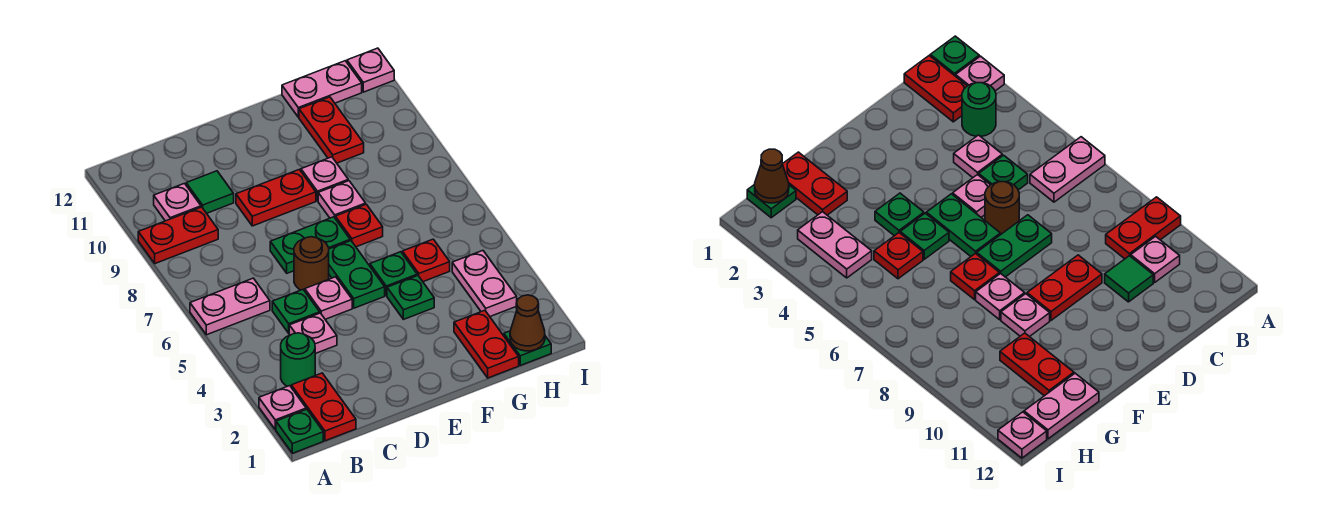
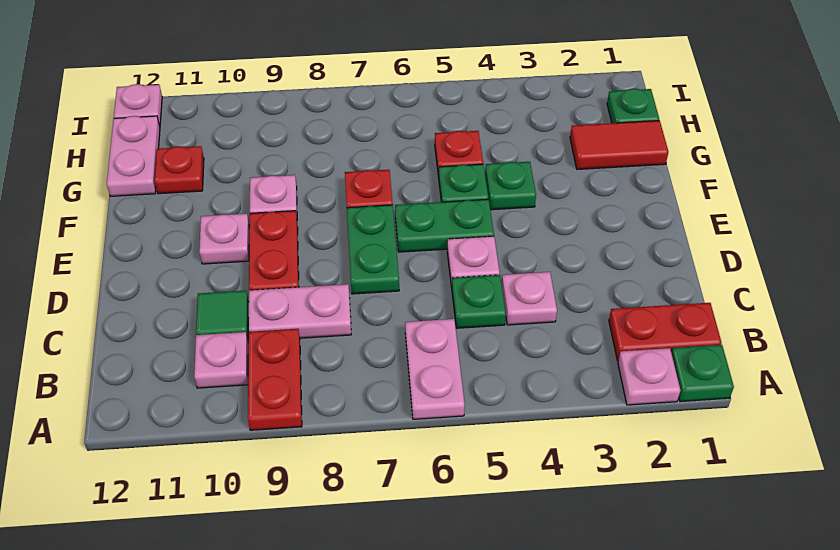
green 1x1 round brick [281,333,315,386] -> none
brown 1x1 round brick [294,237,329,291] -> none
pink 1x1 plate [318,181,366,218] -> pink 1x1 plate moved to [199,214,249,264]
red 1x2 plate [454,310,519,378] -> red 1x2 tile [570,121,668,169]
red 1x2 plate [299,97,364,163] -> red 1x1 plate [155,146,204,194]
brown 1x1 cone [510,295,545,351] -> none
pink 1x2 plate [452,251,517,316] -> pink 1x2 plate moved to [249,284,351,338]

